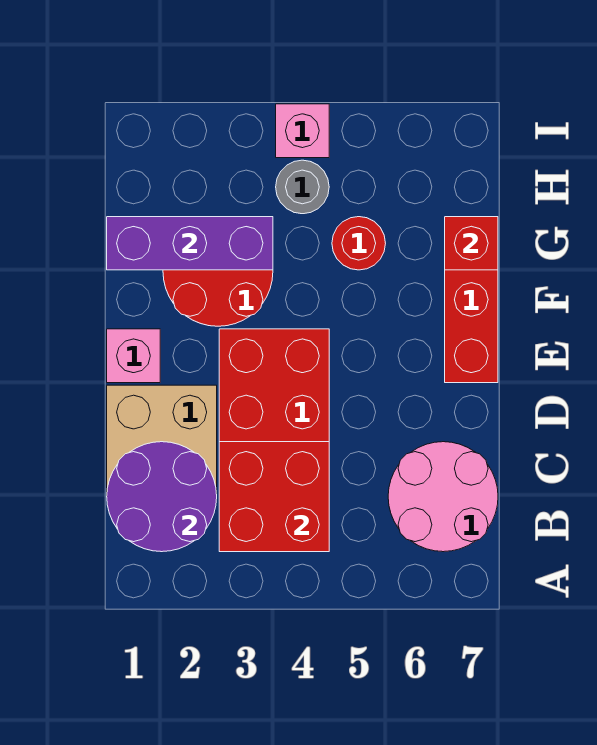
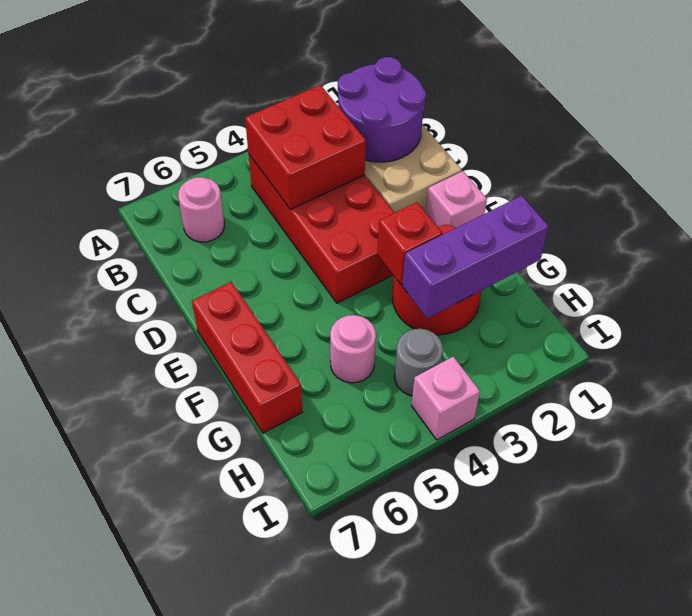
pink 2x2 round brick [388,442,498,552] -> pink 1x1 round brick [178,177,224,242]
red 1x1 round brick [332,217,386,270] -> pink 1x1 round brick [330,315,376,383]
red 1x1 brick [445,217,498,270] -> red 1x1 brick moved to [377,202,442,285]

